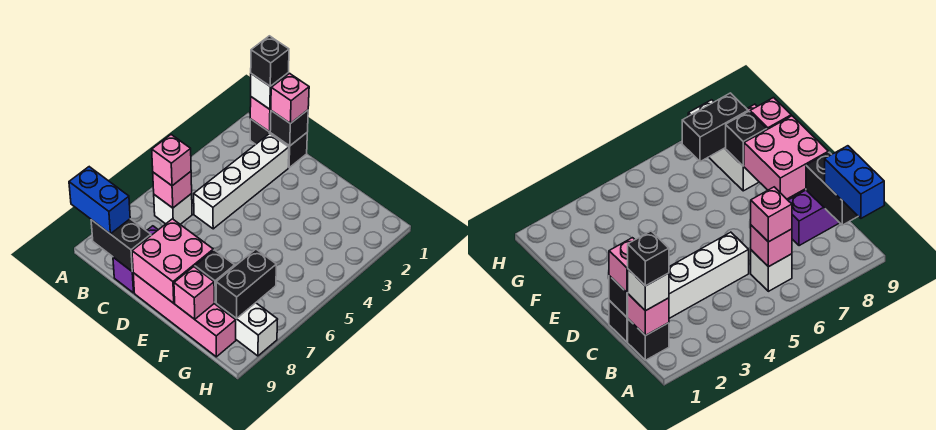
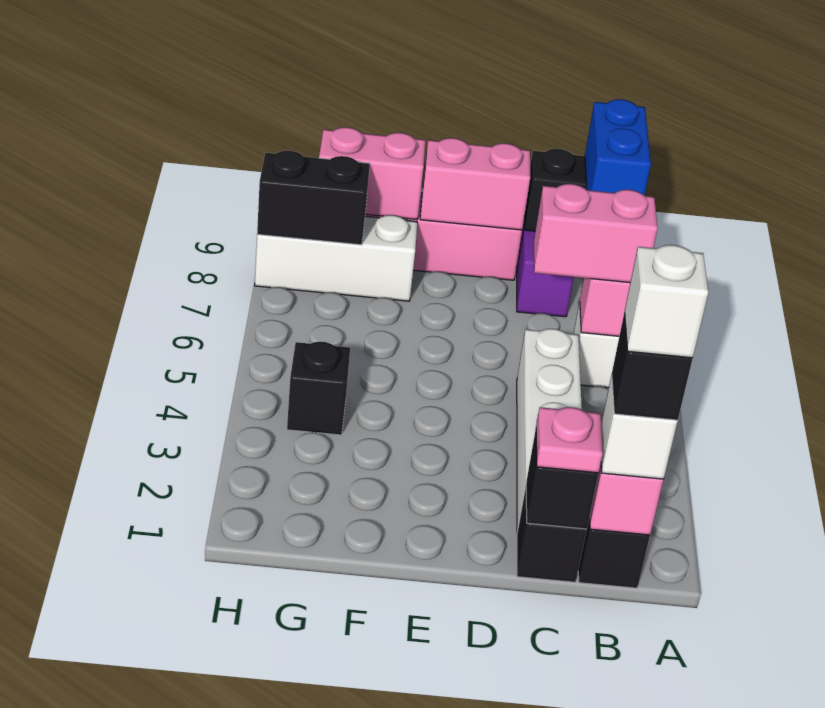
blue 1x2 brick [69,167,130,234] -> blue 1x2 brick turned to [585,99,651,196]
none -> white 1x1 brick [625,245,708,358]
pink 1x1 brick [152,135,191,186] -> pink 1x2 brick [534,184,658,282]
pink 1x1 brick [271,73,309,124] -> pink 1x1 plate [536,407,603,473]
pink 2x2 brick [132,219,213,303] -> pink 1x2 brick [420,138,530,230]
black 1x1 brick [195,250,235,302] -> black 1x1 brick moved to [287,342,350,435]
pink 1x1 brick [174,267,214,319] -> pink 1x2 brick [319,127,425,219]
black 1x2 brick [216,249,276,319] -> black 1x2 brick turned to [257,151,370,245]

